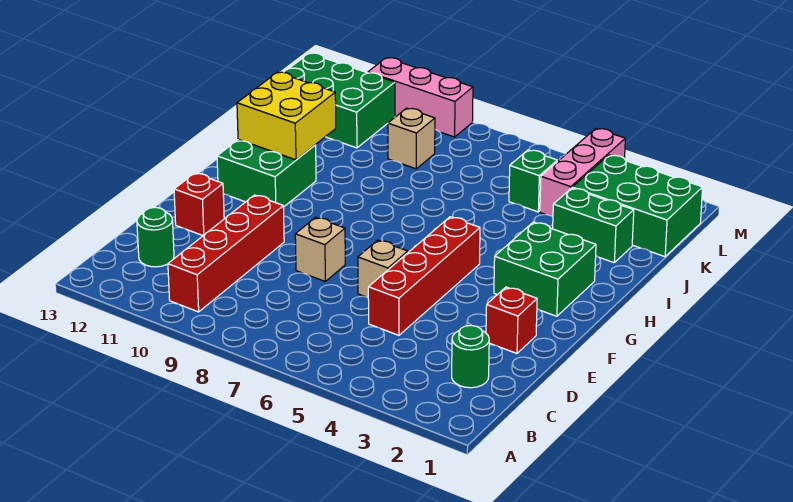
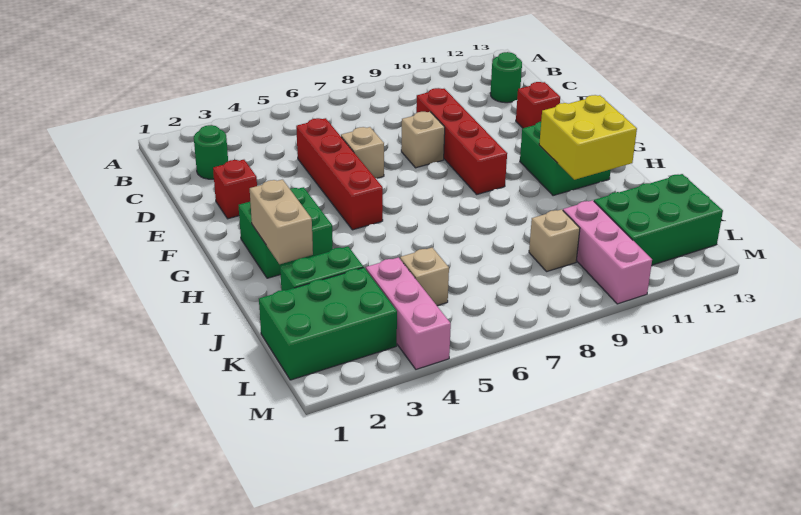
red 1x4 brick [168,195,284,312] -> red 1x4 brick moved to [416,88,507,194]
none -> tan 1x2 brick [250,180,313,264]
green 1x1 brick [509,150,557,212] -> tan 1x1 brick [400,248,449,306]
pink 1x3 brick [368,58,473,137] -> pink 1x3 brick turned to [563,200,652,304]

